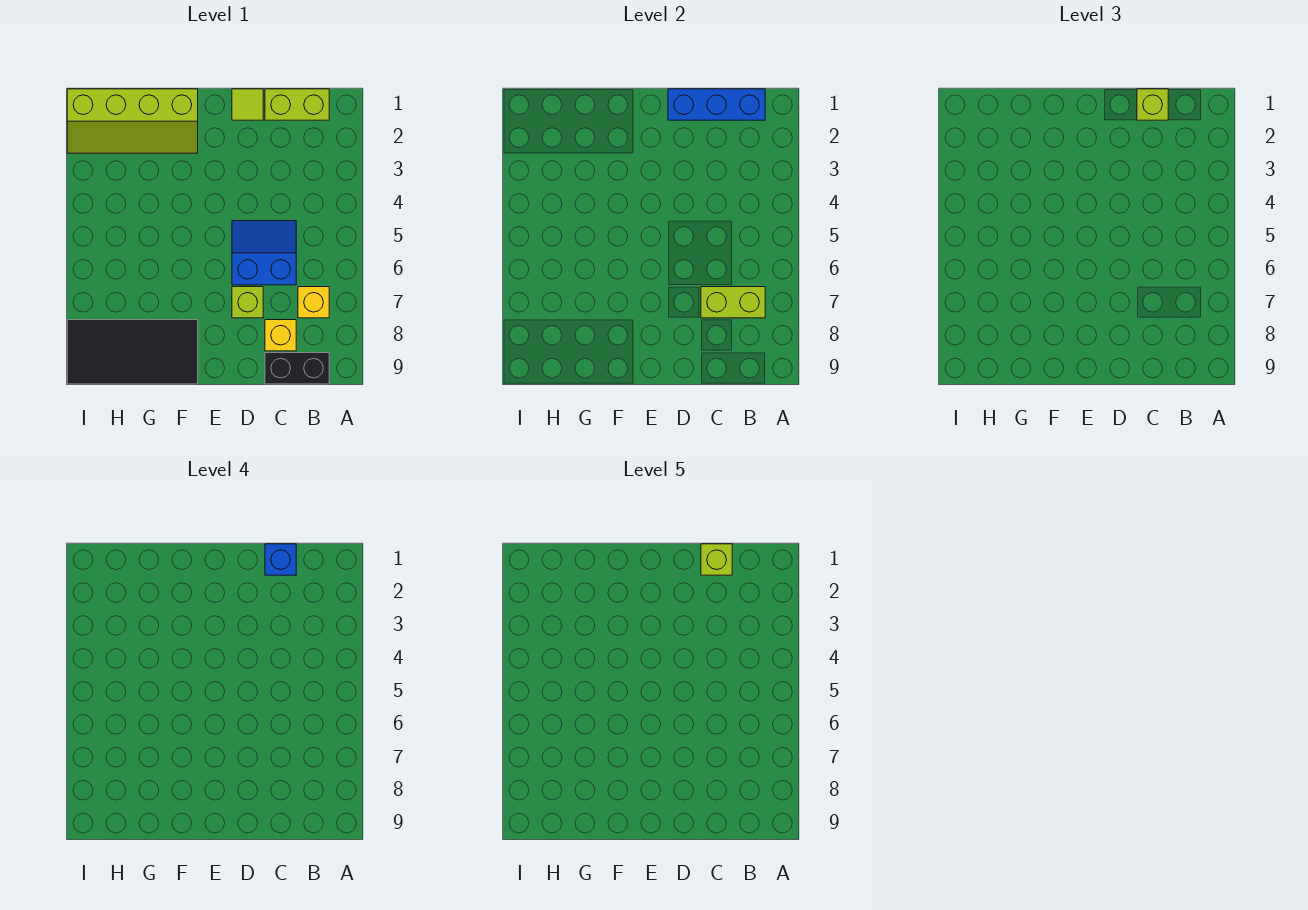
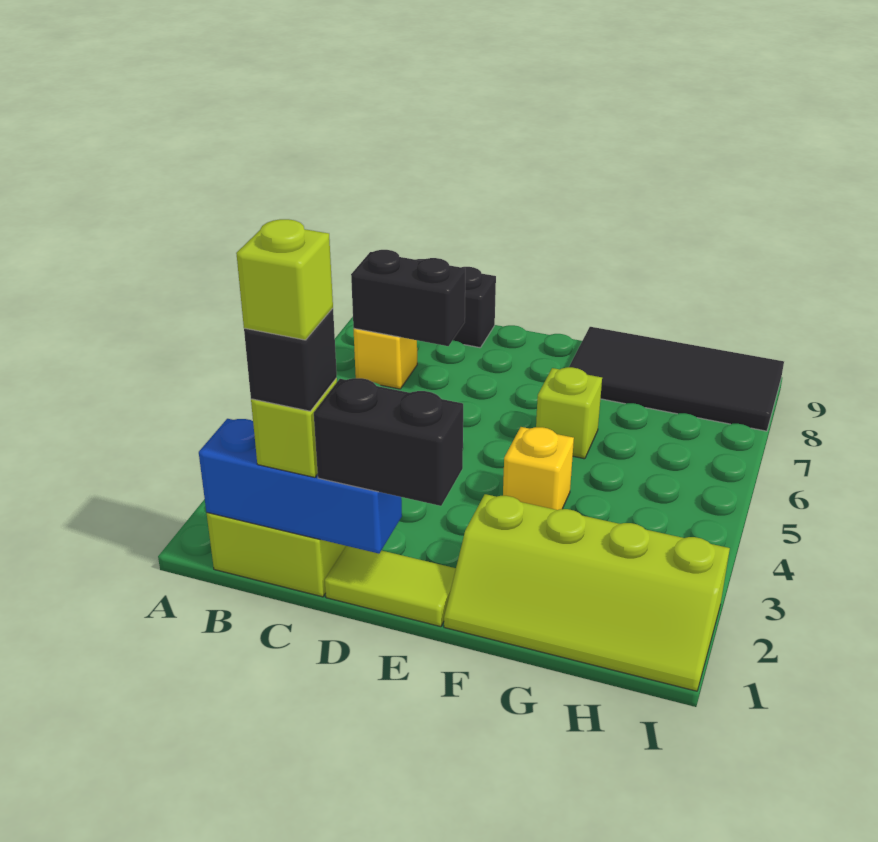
lime 1x2 brick [701,287,765,318] -> black 1x2 brick [351,250,465,346]
blue 1x1 brick [265,544,296,575] -> black 1x1 brick [244,308,337,411]
blue 2x2 slope [232,221,296,285] -> none
yellow 1x1 brick [265,320,296,351] -> yellow 1x1 brick moved to [503,427,574,510]
lime 1x1 tile [232,89,263,120] -> lime 1x2 tile [325,546,456,627]
none -> black 1x2 brick [314,378,463,506]
lime 1x1 brick [232,287,263,318] -> lime 1x1 brick moved to [536,367,602,459]
lime 2x4 slope [67,89,198,153] -> lime 2x4 slope turned to [444,494,730,691]

